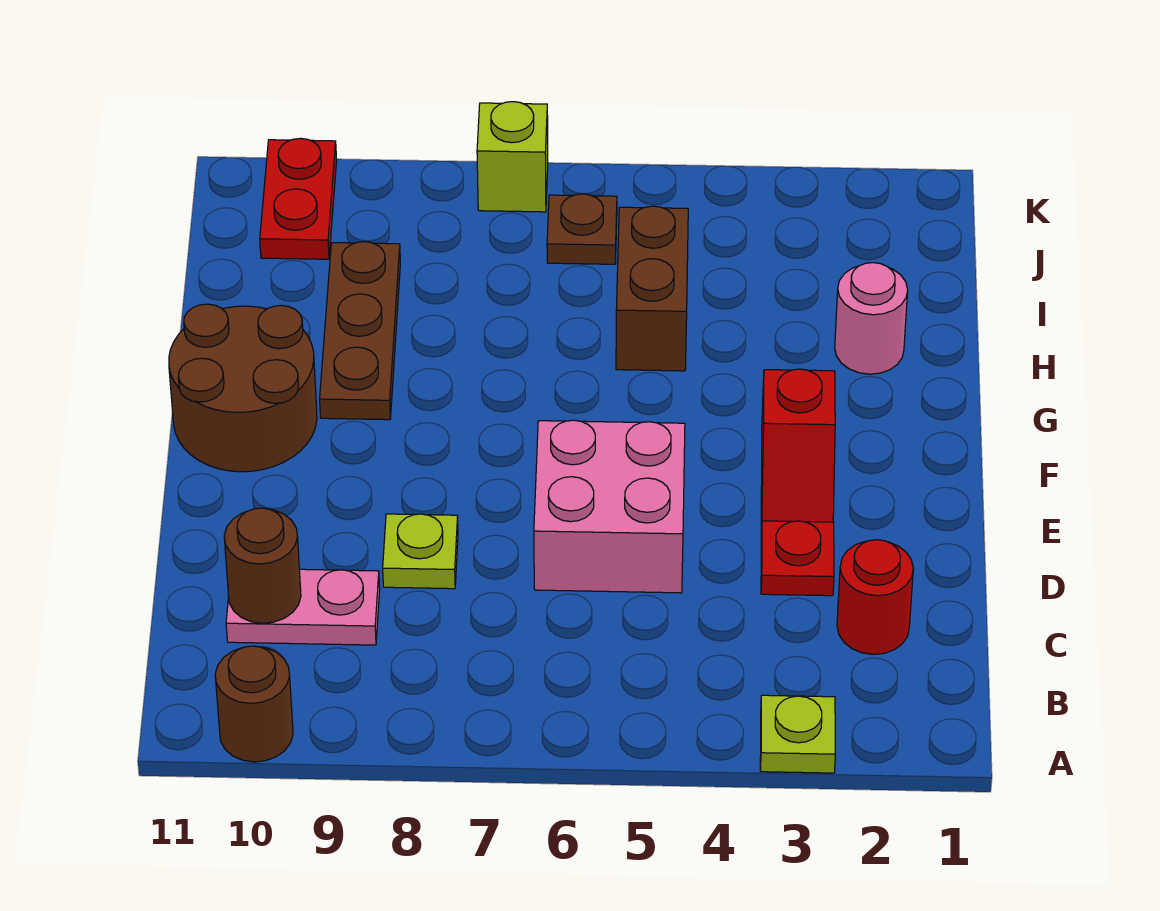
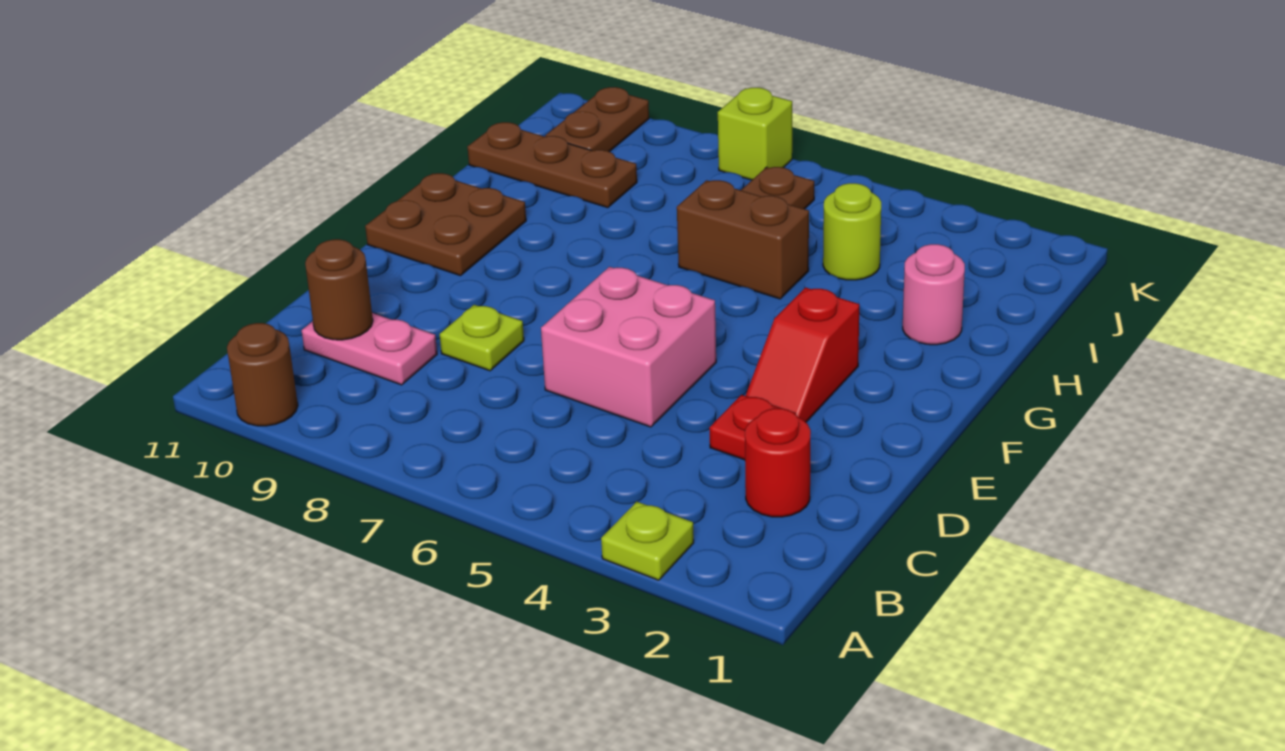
brown 2x2 round brick [169,304,317,472] -> brown 2x2 plate [365,173,526,276]
brown 1x3 plate [320,242,400,420] -> brown 1x3 plate turned to [468,122,637,208]
brown 1x2 brick [616,206,688,371] -> brown 1x2 brick turned to [677,180,809,299]
none -> lime 1x1 round brick [823,183,881,280]
red 1x2 plate [260,138,337,259] -> brown 1x2 plate [545,87,649,152]

